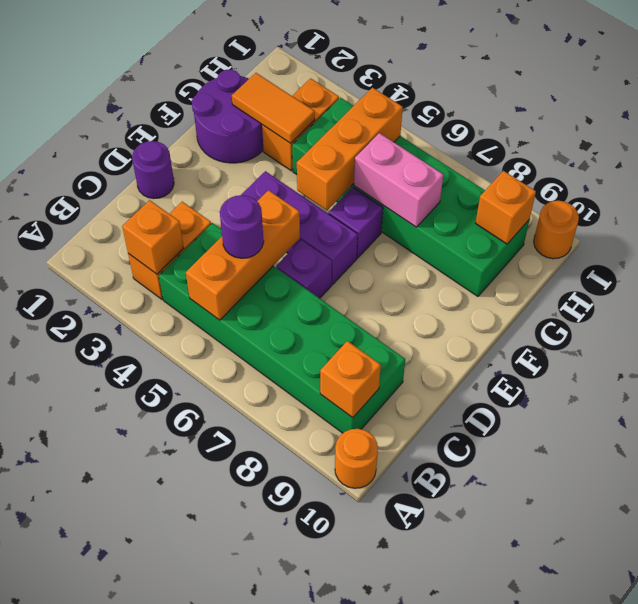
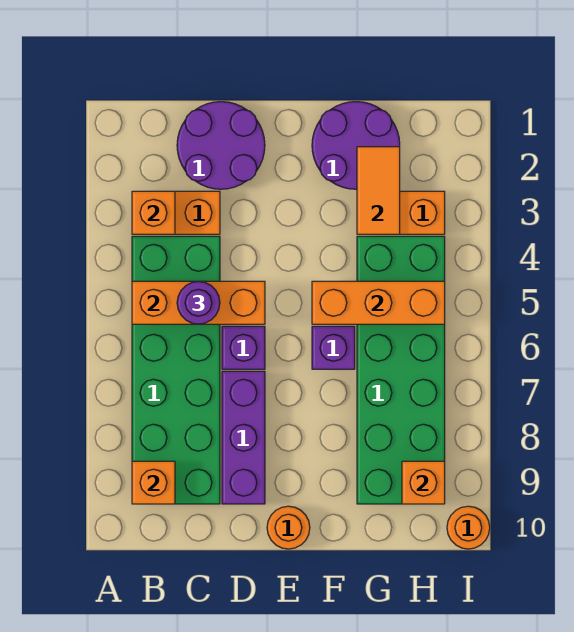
orange 1x1 round brick [335,429,378,488] -> orange 1x1 round brick moved to [267,506,310,549]
purple 1x1 round brick [132,141,174,199] -> purple 2x2 round brick [177,102,265,189]
purple 1x3 brick [241,171,358,284] -> purple 1x3 brick moved to [222,371,265,504]
pink 1x2 brick [354,133,443,227] -> none

